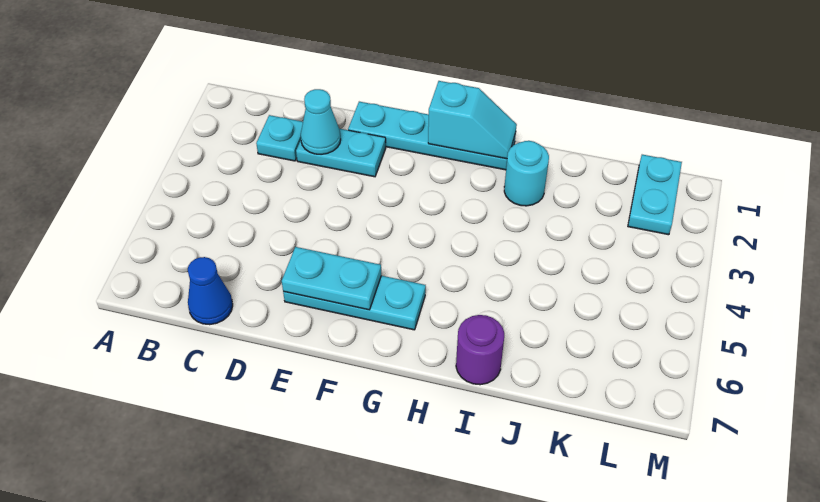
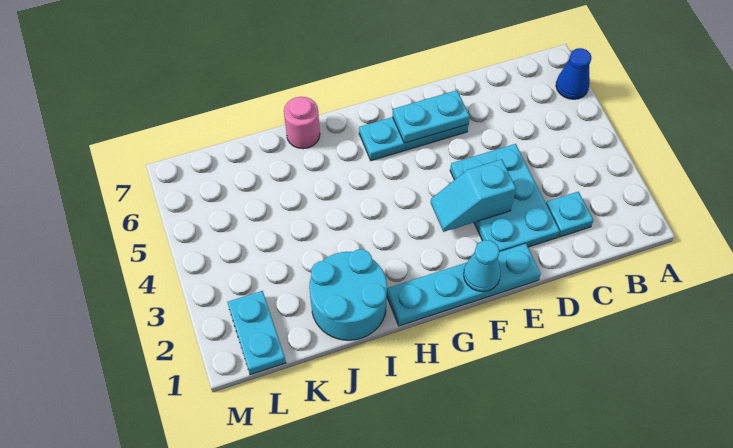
blue 1x1 cone [188,257,233,325] -> blue 1x1 cone moved to [556,48,591,99]
cyan 1x2 plate [296,129,386,177] -> cyan 2x3 plate [450,144,560,252]
cyan 1x1 cone [301,89,341,154] -> cyan 1x1 cone moved to [464,240,501,292]
cyan 1x2 slope [428,81,517,159] -> cyan 1x2 slope moved to [431,159,516,232]
cyan 1x1 round brick [504,141,549,206] -> cyan 2x2 round brick [309,249,387,340]
purple 1x1 round brick [456,315,504,385] -> pink 1x1 round brick [284,97,320,149]

